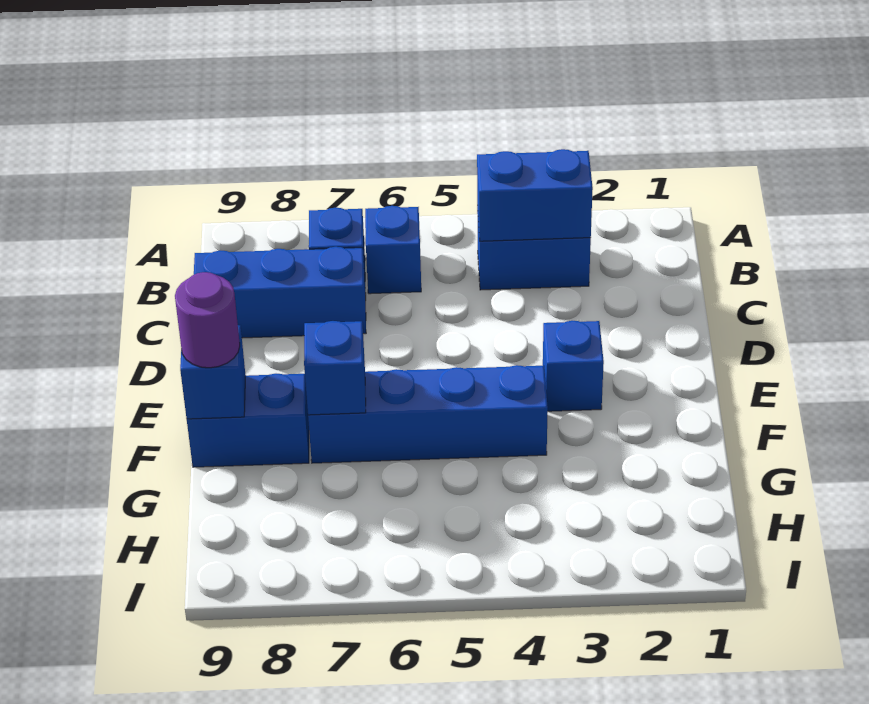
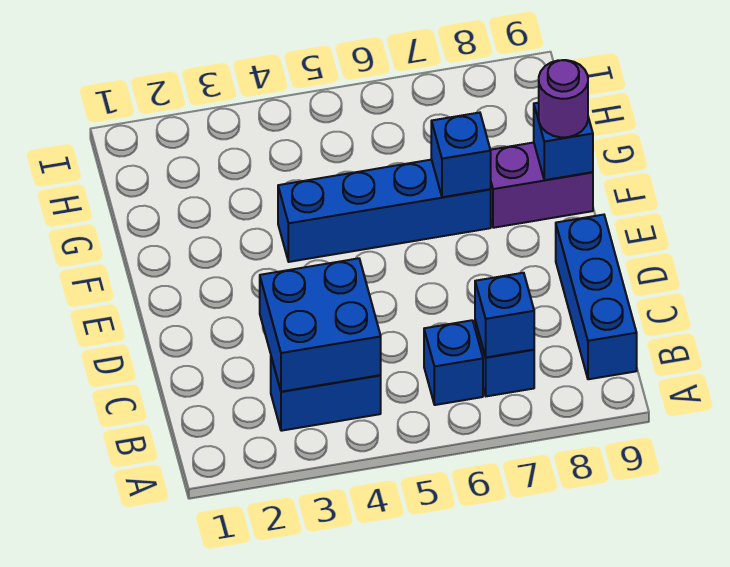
blue 1x2 brick [477,149,593,241] -> blue 2x2 brick [260,258,381,392]
blue 1x3 brick [194,247,366,338] -> blue 1x3 brick turned to [556,215,637,379]
blue 1x1 brick [543,321,604,411] -> blue 1x1 brick moved to [475,273,534,357]
blue 1x2 brick [187,374,309,467] -> purple 1x2 brick [490,143,593,228]

